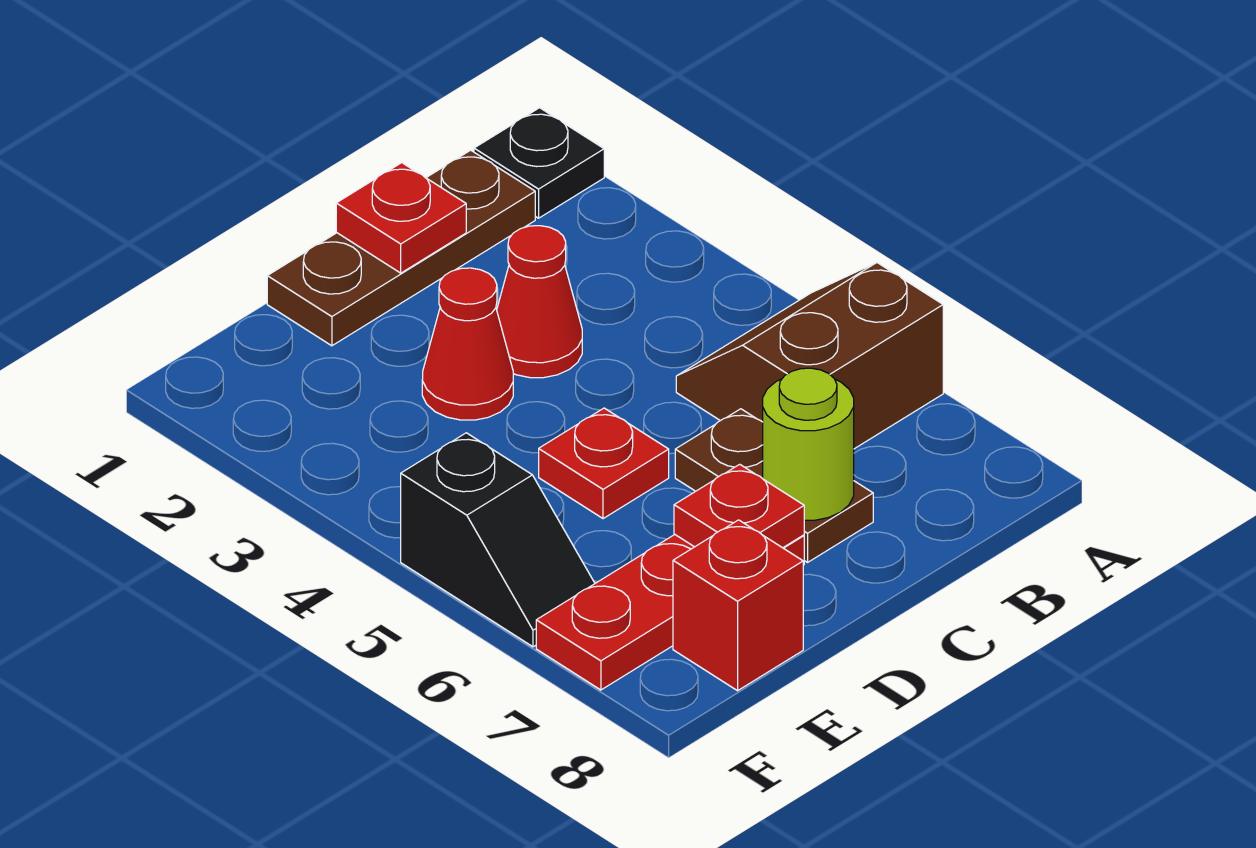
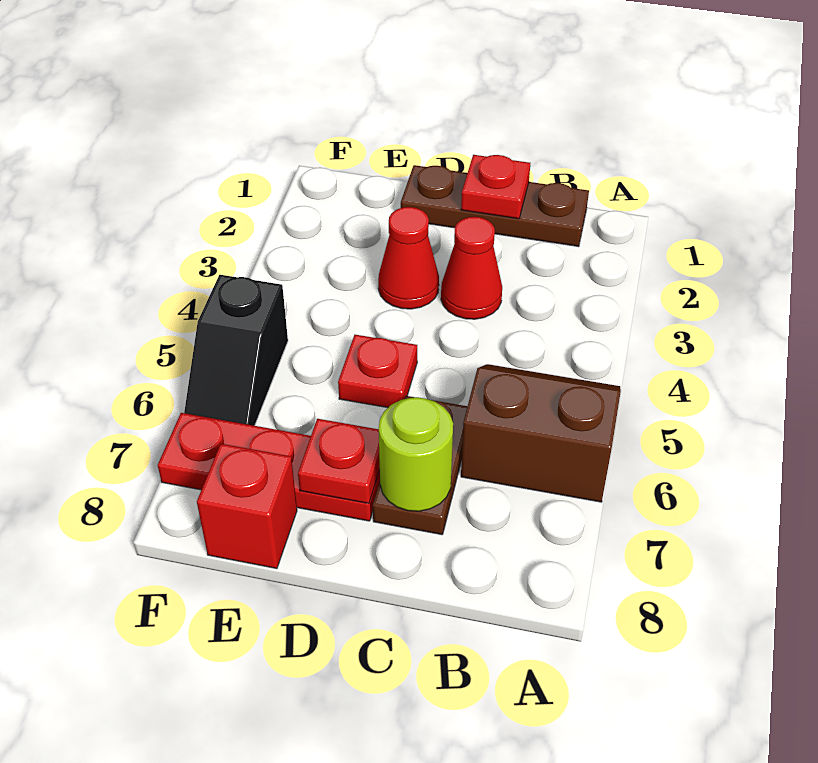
black 1x1 plate [474,108,604,218] -> none

